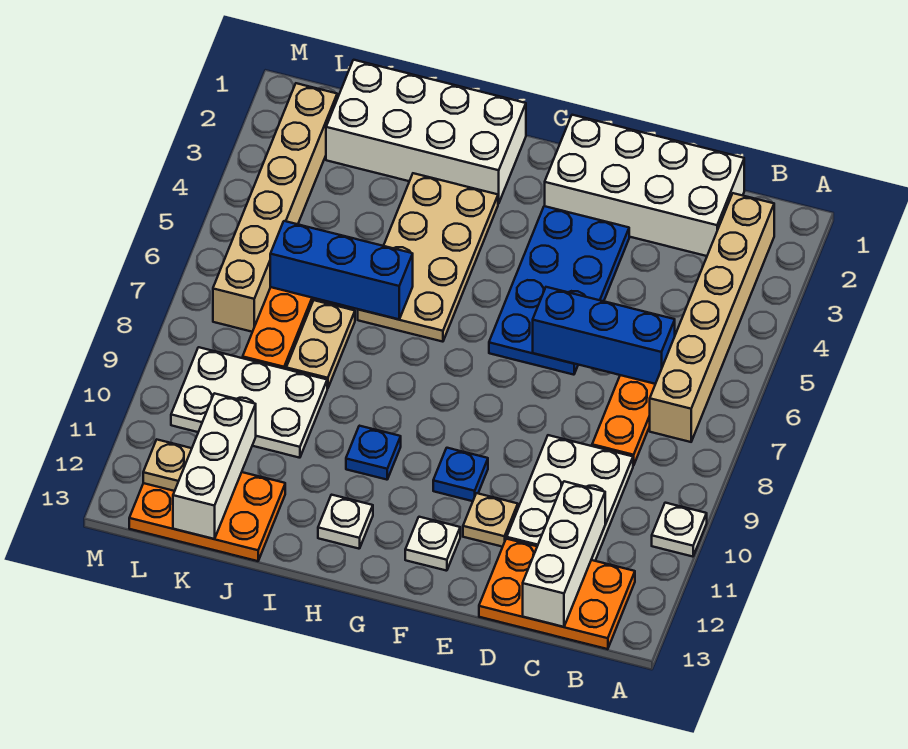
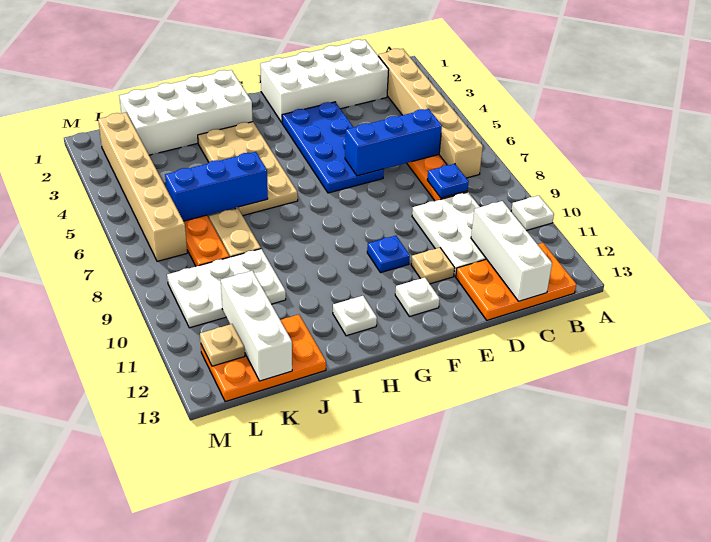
blue 1x1 plate [346,426,401,480] -> blue 1x1 plate moved to [427,164,469,198]

